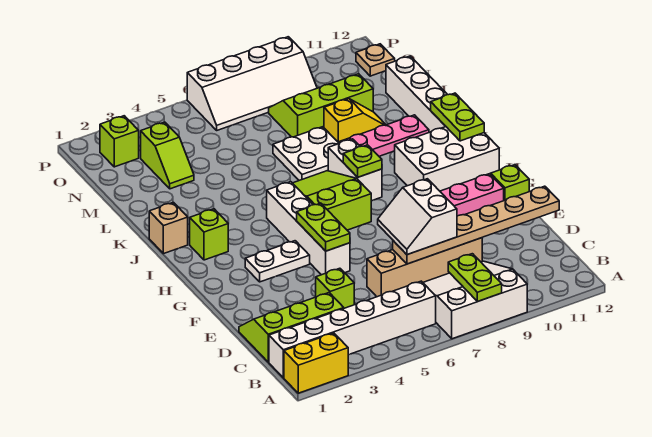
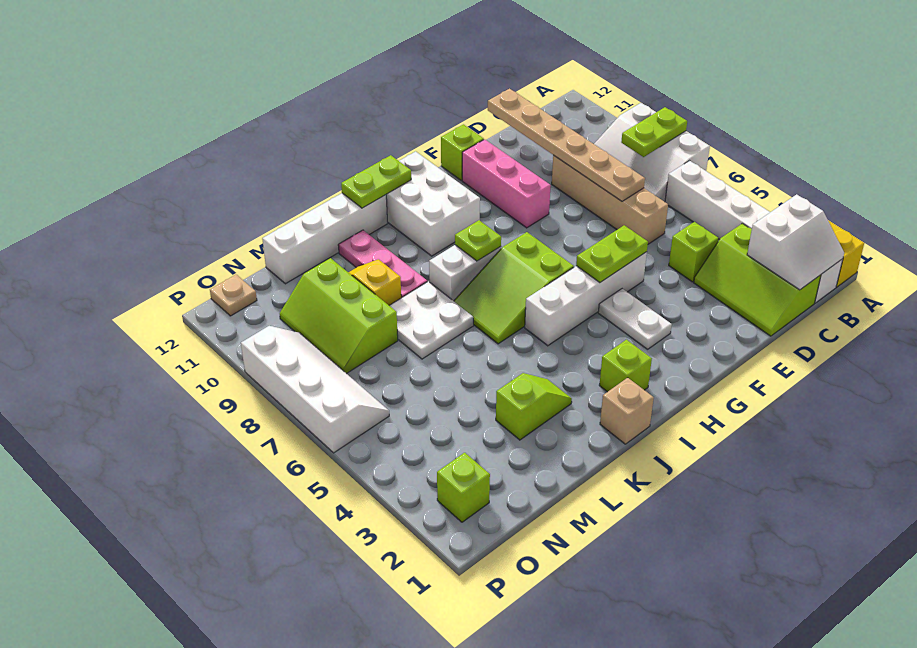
white 2x2 slope [378,179,457,255] -> white 2x2 slope moved to [747,194,844,290]
lime 1x2 slope [141,122,194,189] -> lime 1x2 slope moved to [496,373,572,440]

